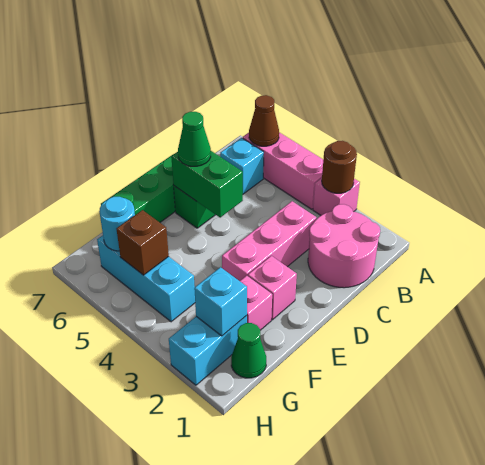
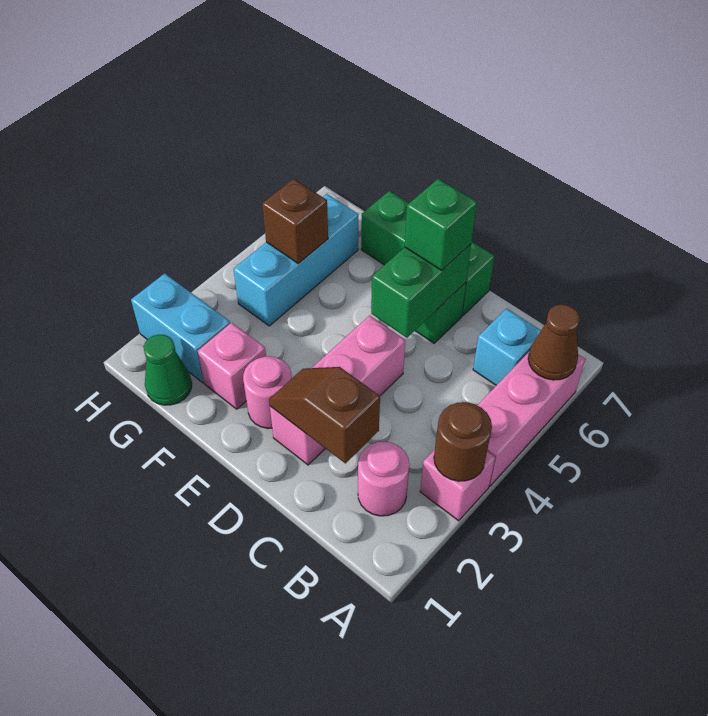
pink 2x2 round brick [308,204,380,288] -> pink 1x1 round brick [358,442,409,516]
none -> brown 1x2 slope [269,367,380,463]
pink 1x3 brick [222,201,316,281] -> pink 1x3 brick turned to [270,316,405,465]
green 1x1 cone [178,112,211,166] -> green 1x1 brick [405,179,477,271]
pink 1x1 brick [248,256,297,320] -> pink 1x1 round brick [243,356,292,429]
cyan 1x1 brick [194,267,247,336] -> none
cyan 1x1 round brick [99,197,135,251] -> none

